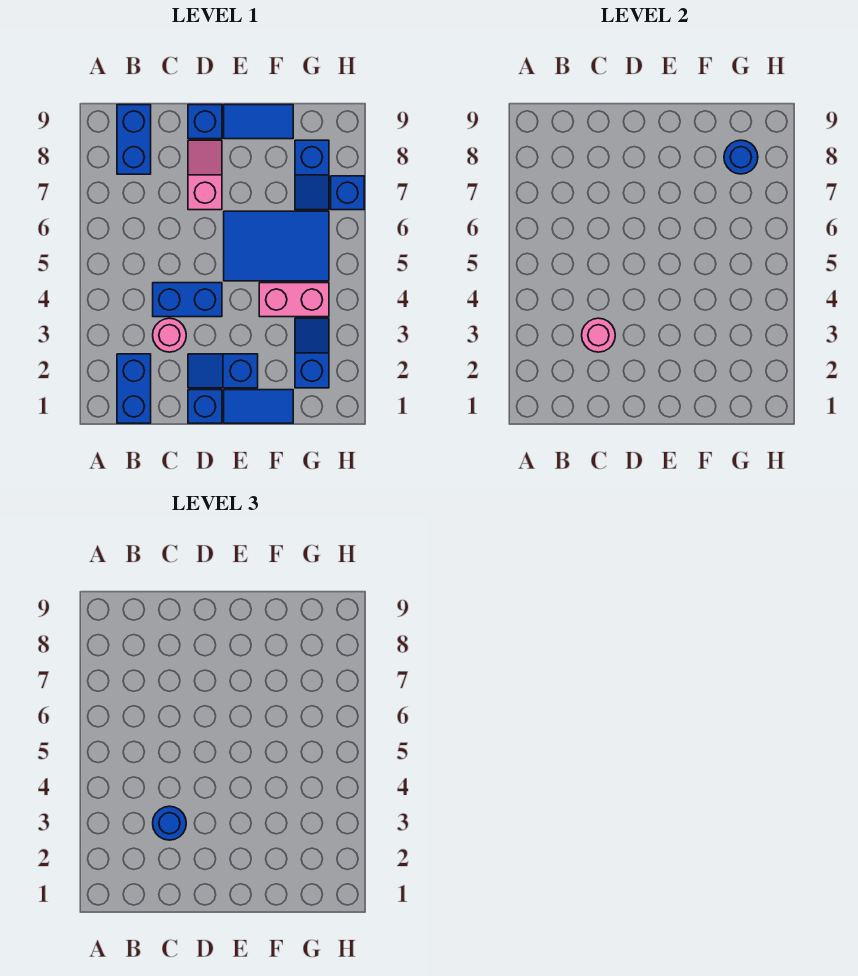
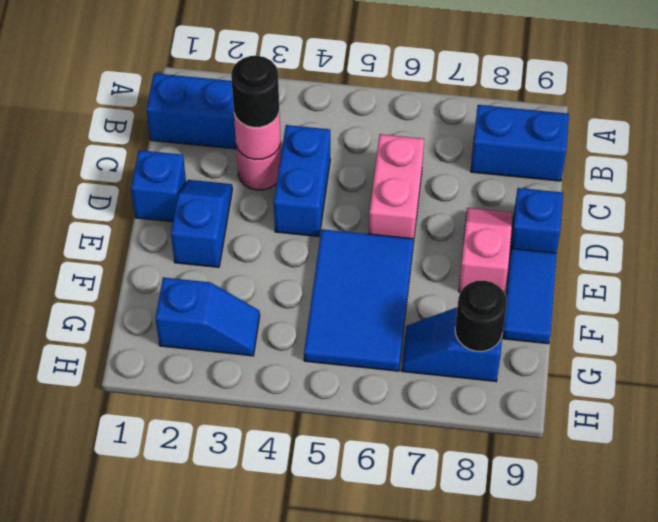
blue 1x1 round brick [153,806,186,840] -> black 1x1 round brick [231,56,279,127]
pink 1x2 slope [188,140,222,210] -> pink 1x2 slope turned to [459,208,512,293]
blue 1x2 tile [224,390,293,423] -> none
pink 1x2 brick [259,283,329,317] -> pink 1x2 brick moved to [369,134,424,243]
blue 1x1 round brick [724,140,758,174] -> black 1x1 round brick [455,280,507,351]
blue 1x1 brick [331,176,364,210] -> none

